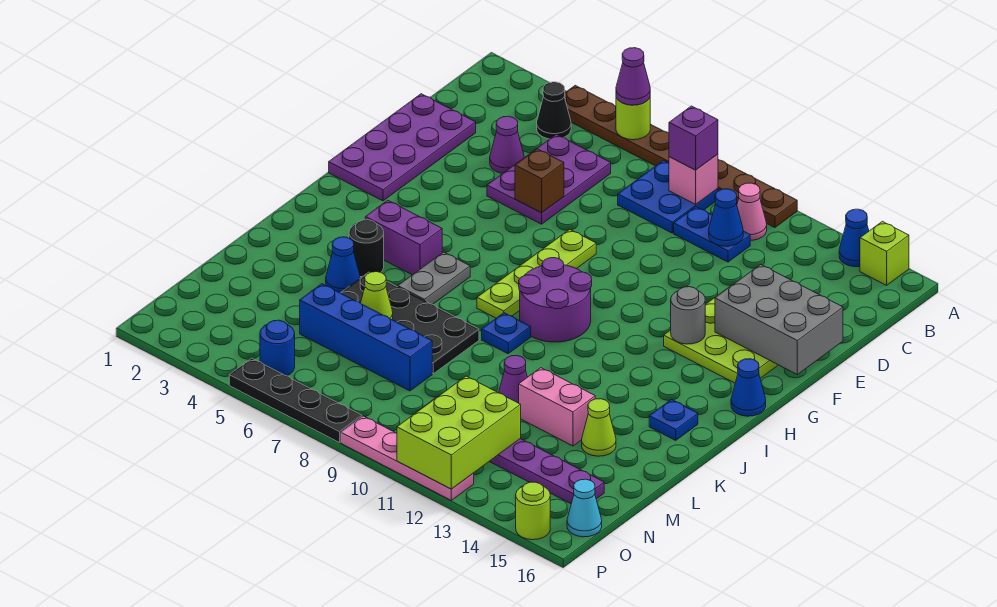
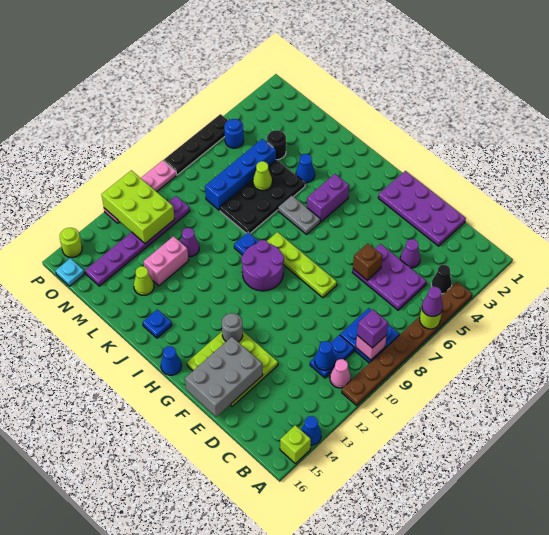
black 1x1 round brick [349,220,384,277] -> black 1x1 round brick moved to [267,130,286,160]
cyan 1x1 cone [567,479,602,537] -> cyan 1x1 plate [56,258,84,286]

